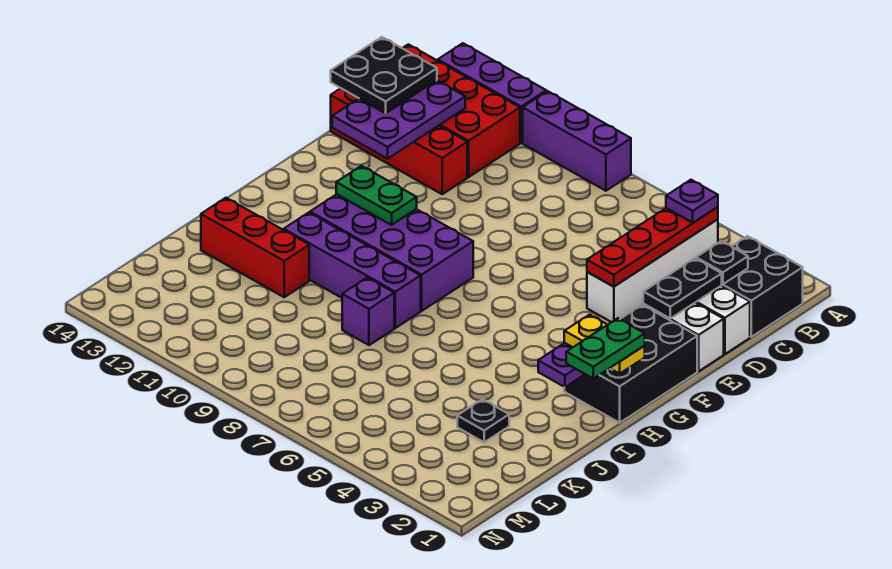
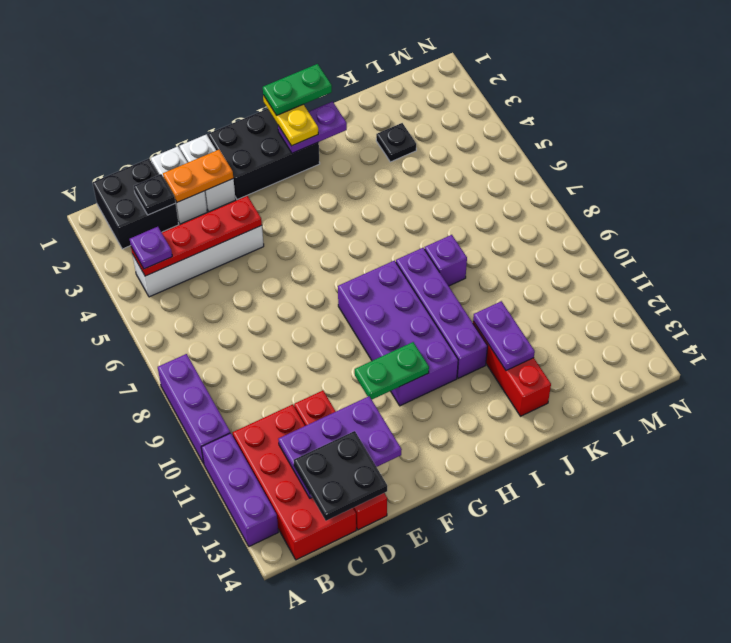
black 1x2 plate [643,258,722,318] -> orange 1x2 plate [163,150,233,202]
green 1x2 plate [336,166,417,225] -> green 1x2 plate turned to [355,342,429,400]
none -> purple 1x2 plate [473,301,535,371]

